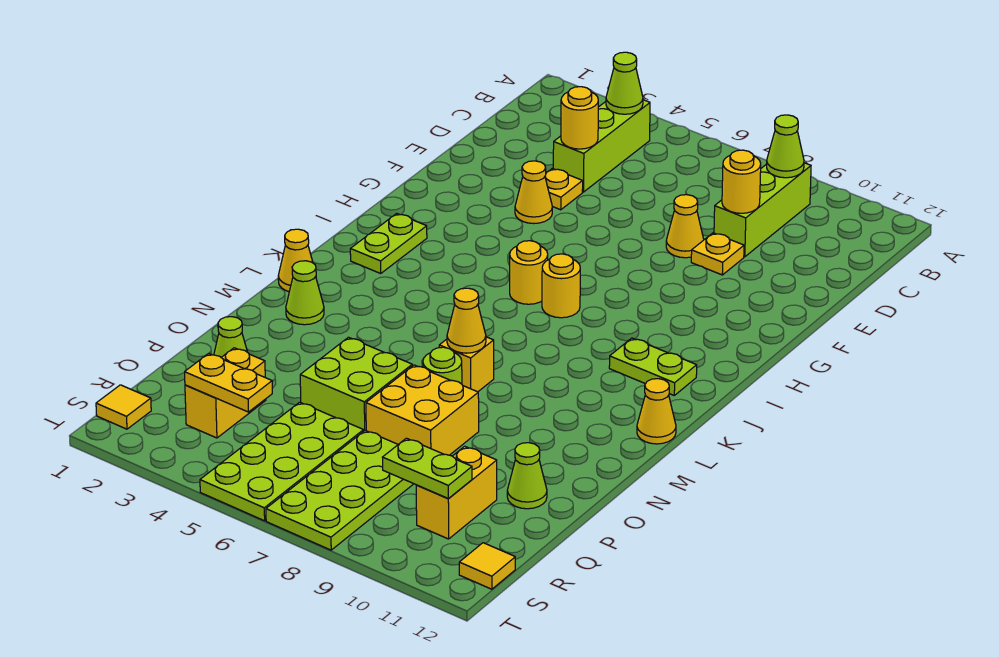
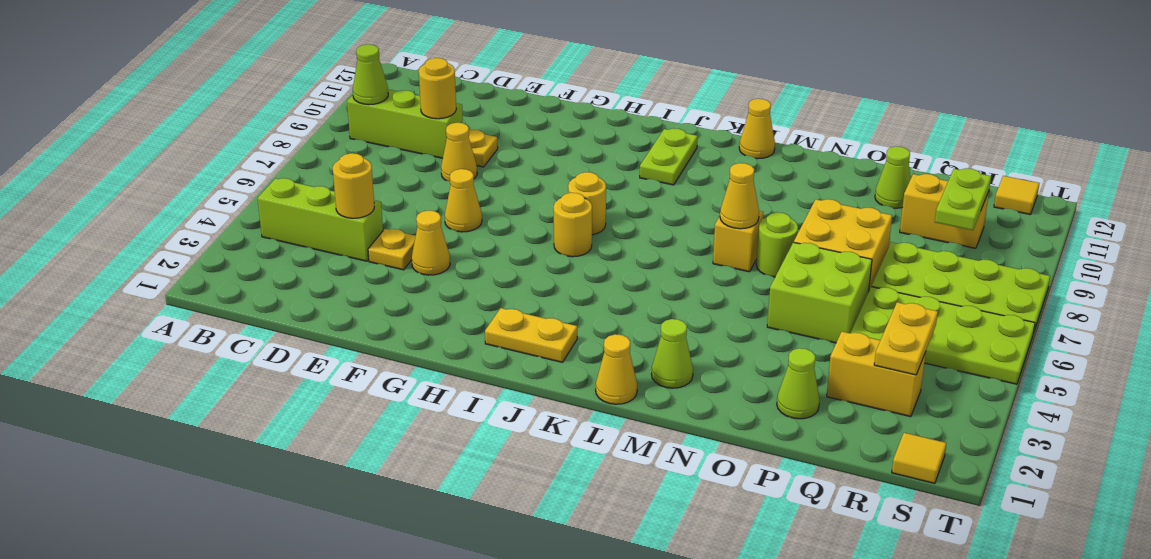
lime 1x1 cone [606,52,643,114] -> none
none -> yellow 1x1 cone [445,169,482,232]
lime 1x2 plate [350,213,427,273] -> yellow 1x2 plate [485,308,577,362]

